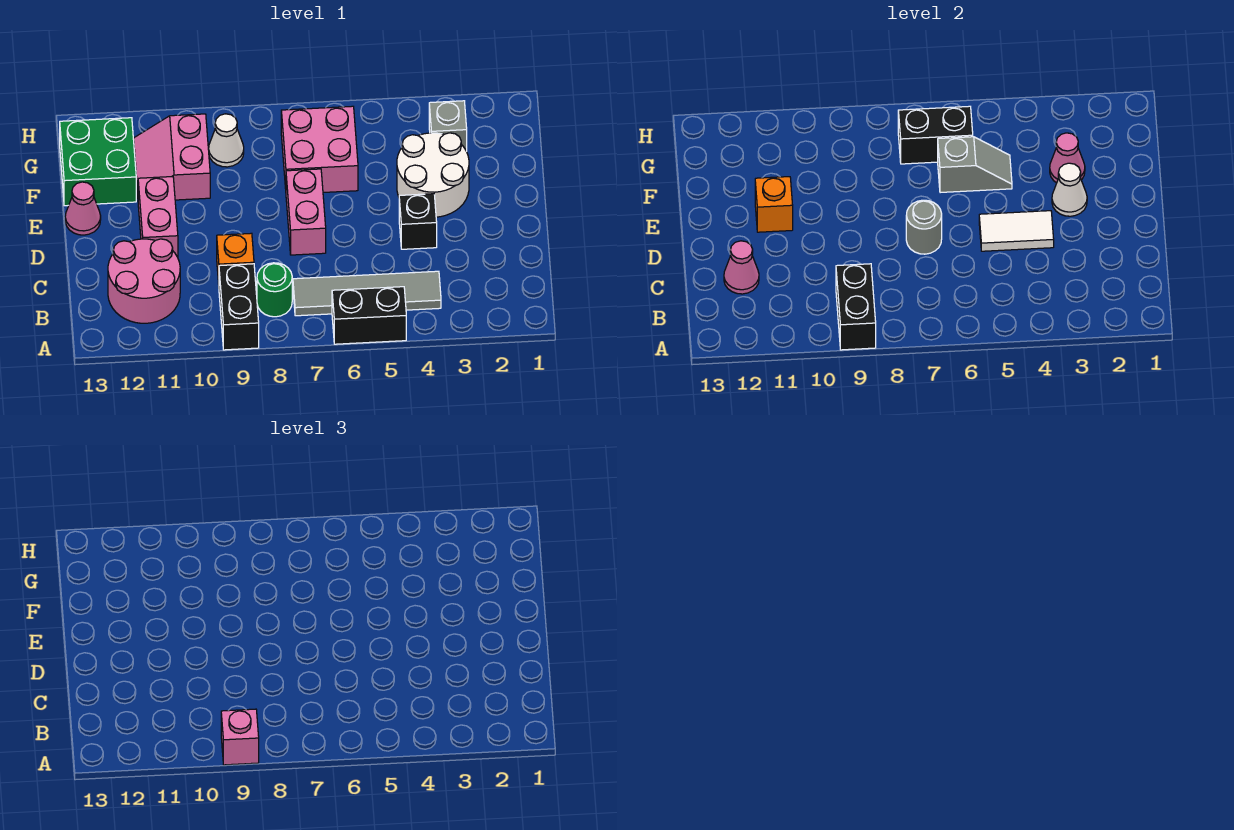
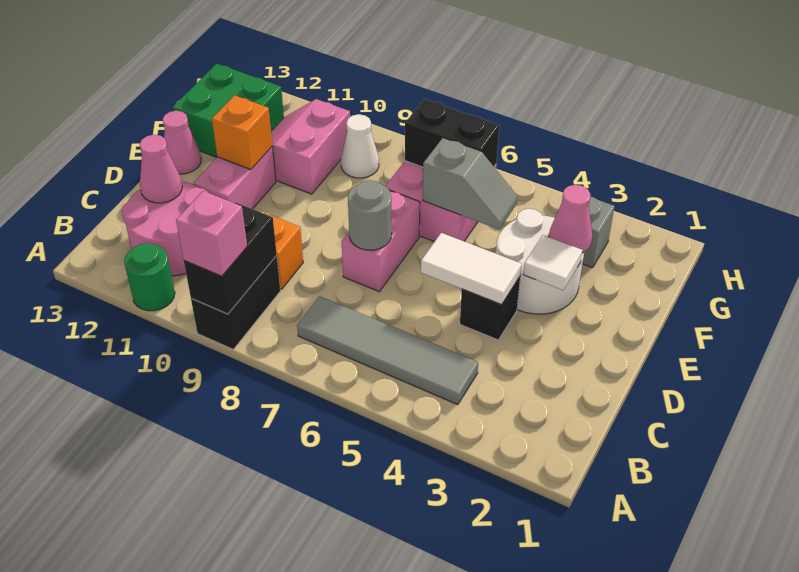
black 1x2 brick [332,287,406,344] -> none
green 1x1 round brick [257,263,292,317] -> green 1x1 round brick moved to [124,243,175,311]
white 1x1 cone [1052,163,1087,216] -> white 1x1 tile [523,235,582,290]

